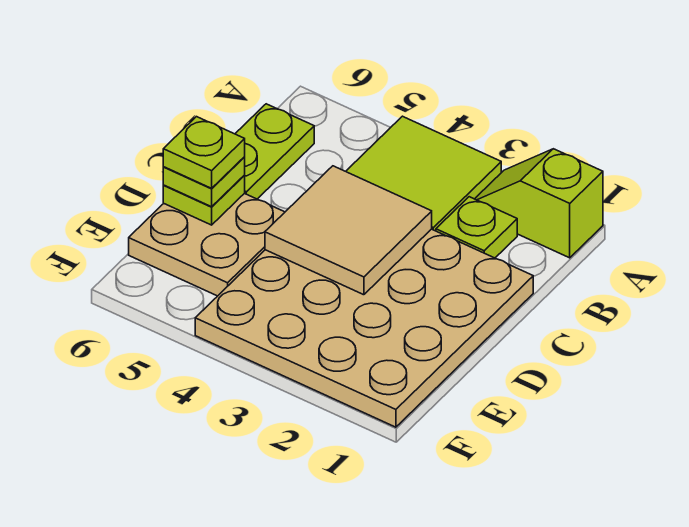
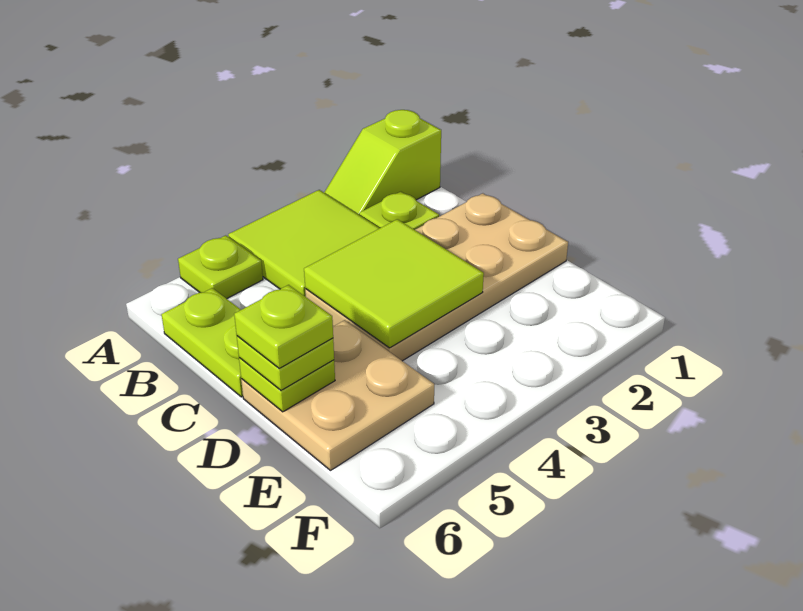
none -> lime 1x1 plate [178,235,263,299]
tan 4x4 plate [195,229,533,427] -> tan 2x4 plate [305,193,568,361]
tan 2x2 tile [265,166,432,295] -> lime 2x2 tile [304,219,484,348]

